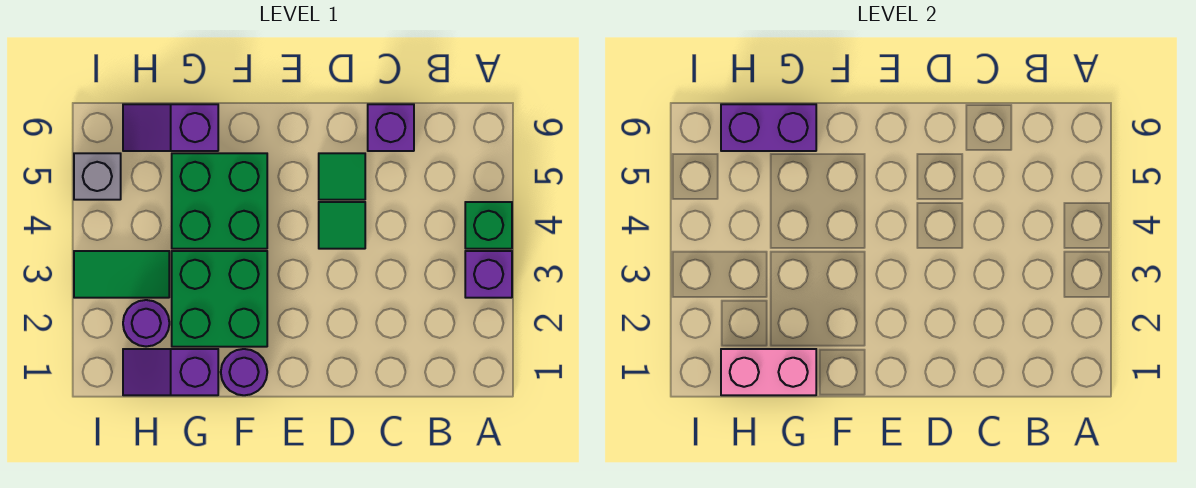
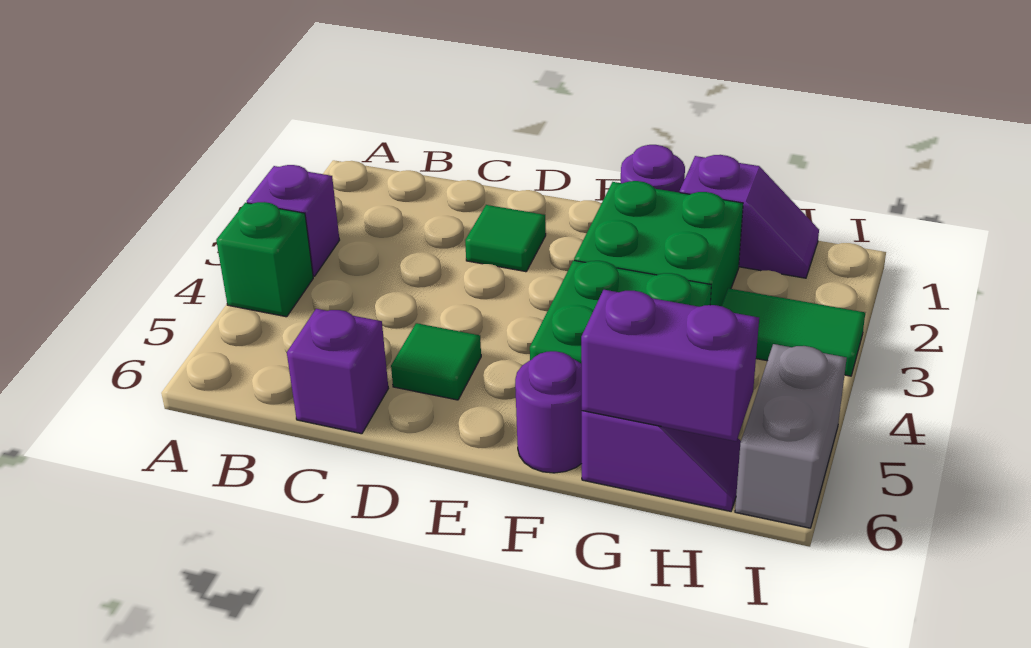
green 1x1 tile [319,202,365,249] -> green 1x1 tile moved to [465,205,546,272]
pink 1x2 brick [721,349,816,395] -> none
purple 1x1 round brick [123,300,169,347] -> purple 1x1 round brick moved to [515,351,582,473]
grey 1x1 brick [74,153,121,200] -> grey 1x2 brick [735,344,847,528]

